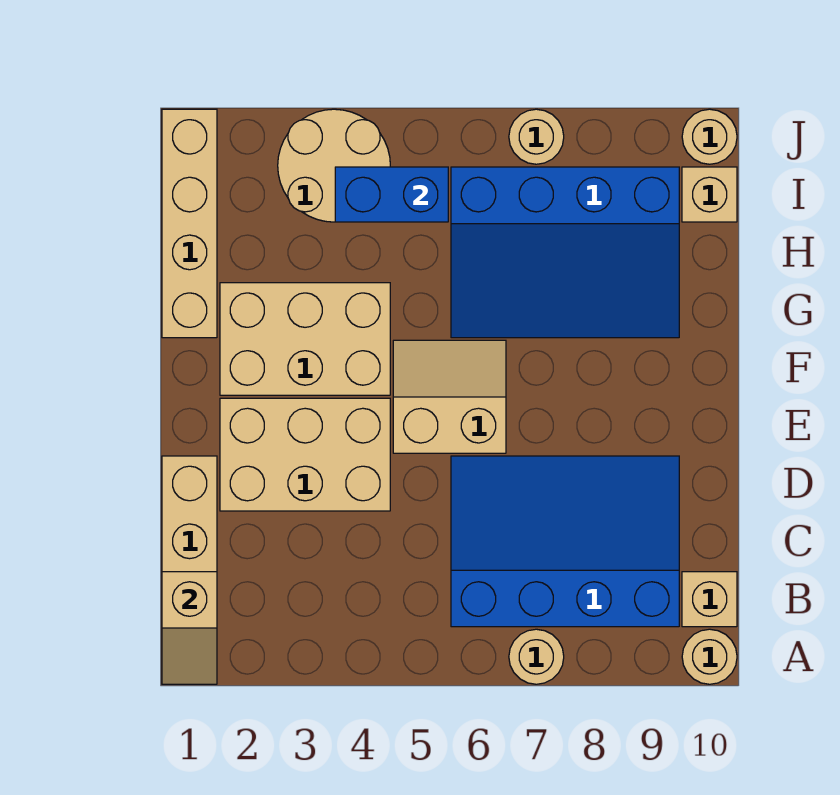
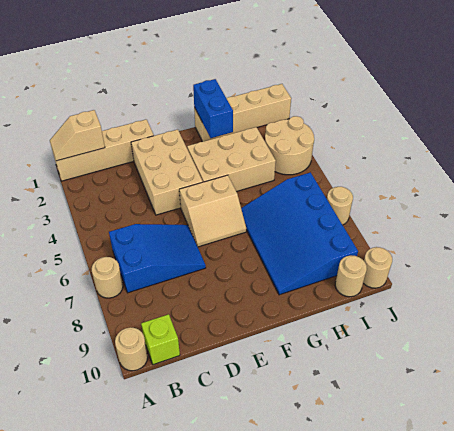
blue 3x4 slope [451,456,679,627] -> blue 2x3 slope [109,224,206,293]
tan 1x1 brick [682,572,737,627] -> lime 1x1 brick [141,314,180,365]
tan 2x2 slope [393,340,506,453] -> tan 2x2 slope turned to [179,175,246,247]
tan 2x3 brick [220,283,390,395] -> tan 2x3 brick turned to [187,127,276,192]
blue 1x2 brick [335,167,448,222] -> blue 1x2 brick moved to [193,79,233,138]
tan 1x1 brick [682,167,737,222] -> tan 1x1 round brick [335,255,367,297]

